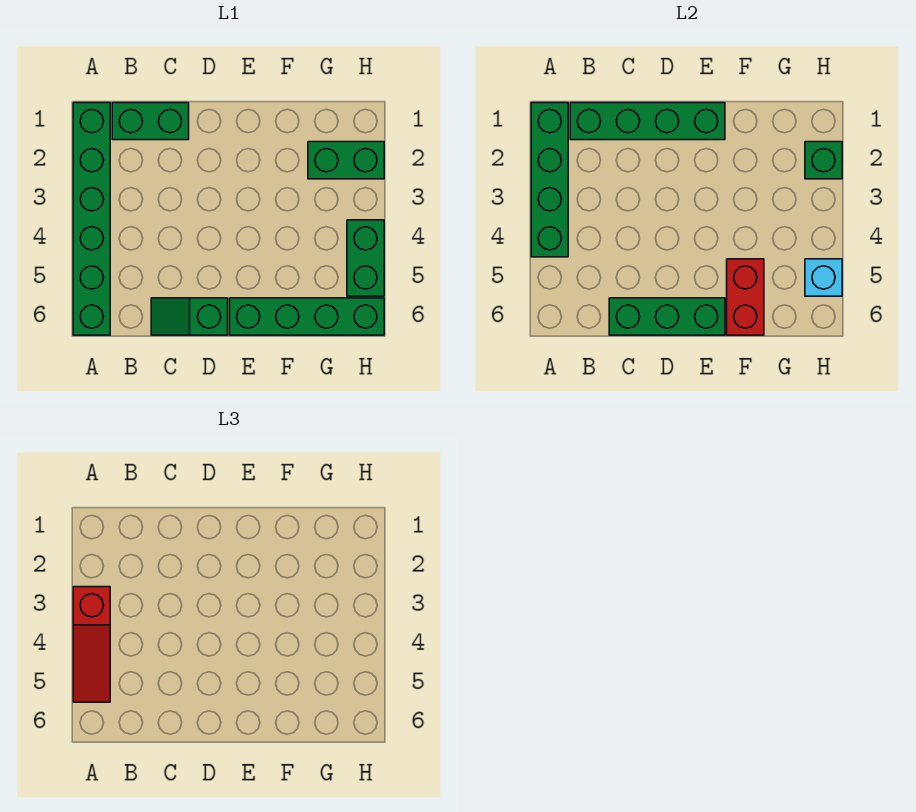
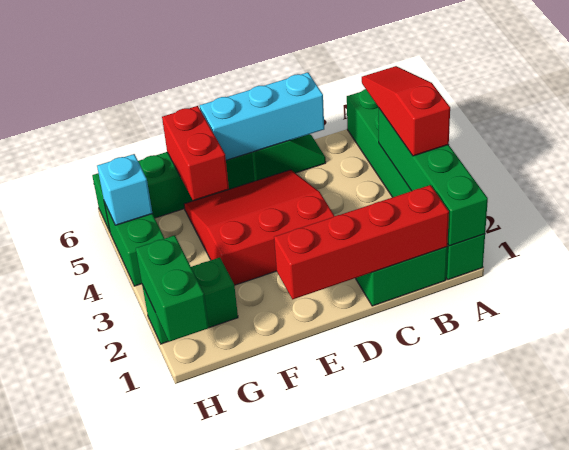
green 1x4 brick [570,103,725,140] -> red 1x4 brick [274,185,449,299]
green 1x3 brick [609,298,725,335] -> cyan 1x3 brick [200,72,324,160]
none -> red 3x3 slope [184,170,334,285]
green 1x1 brick [805,142,842,179] -> green 1x2 brick [136,235,209,342]

